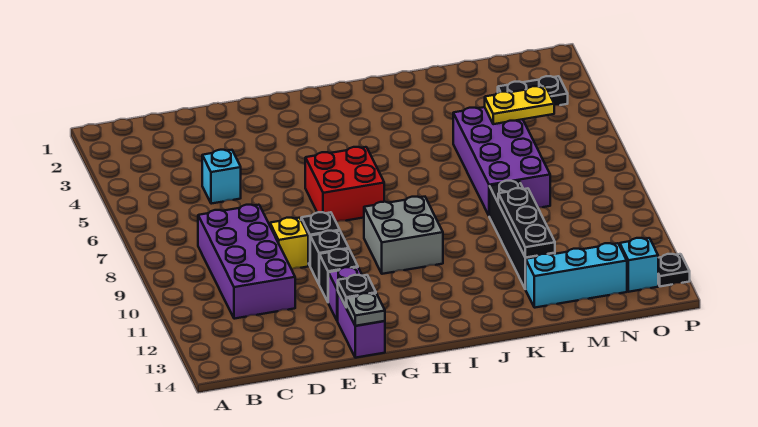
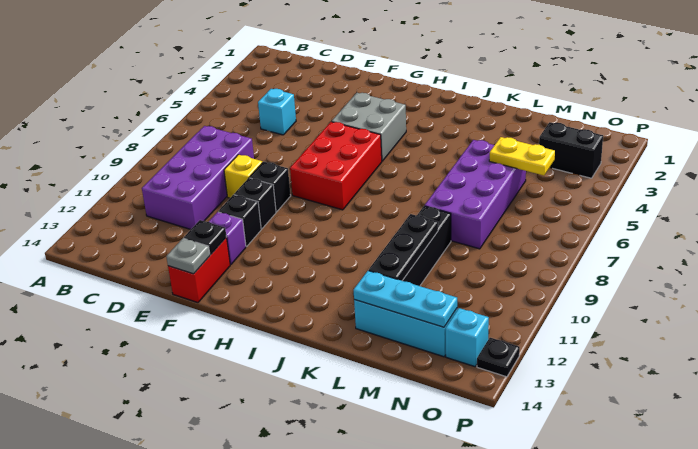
purple 1x2 brick [338,292,385,358] -> red 1x2 brick [168,238,230,302]
red 2x2 brick [305,147,384,222] -> red 2x3 brick [290,122,382,210]
grey 2x2 brick [364,197,443,274] -> grey 2x2 brick moved to [332,93,406,161]
none -> cyan 1x3 plate [354,271,457,327]
black 1x2 plate [498,76,568,105] -> black 1x2 brick [539,122,603,178]

